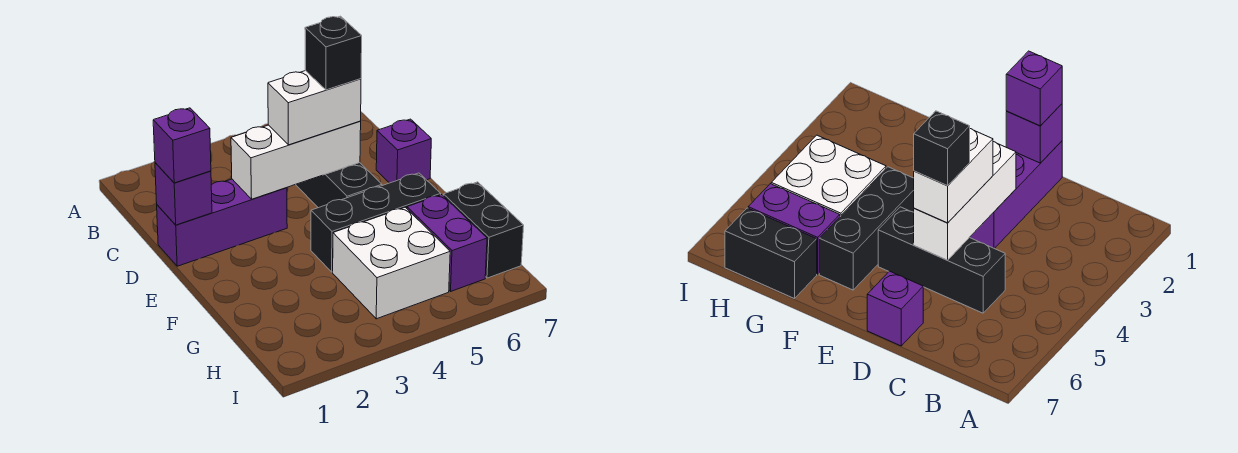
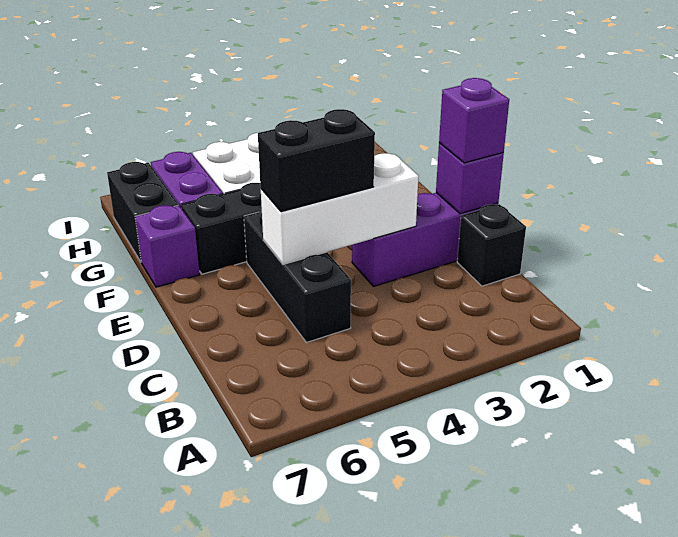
white 1x2 brick [268,71,361,145] -> black 1x2 brick [258,109,375,212]
black 1x1 brick [305,16,362,90] -> black 1x1 brick moved to [457,204,526,286]
purple 1x1 brick [376,119,431,183] -> purple 1x1 brick moved to [135,205,200,287]

